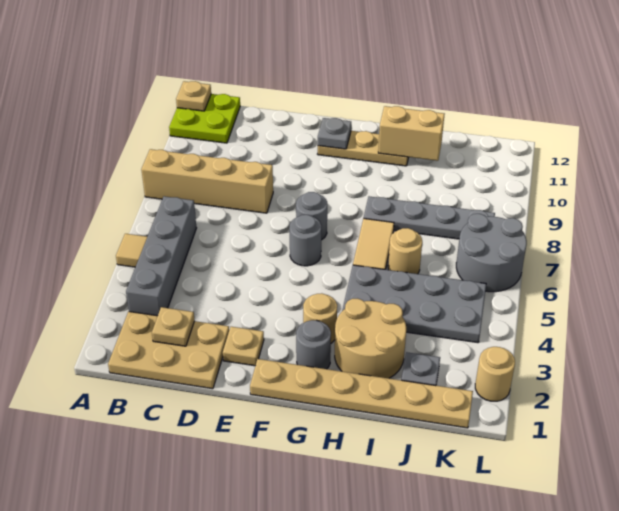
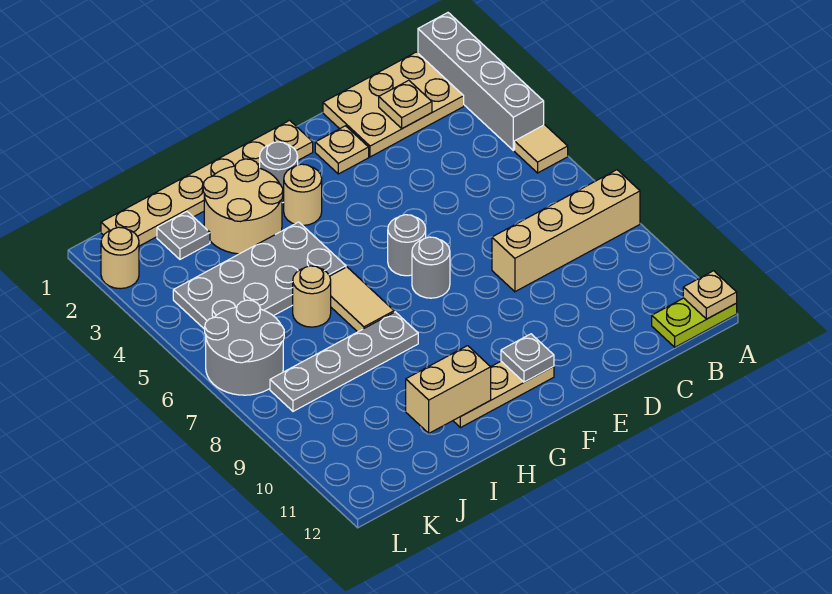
lime 2x2 plate [169,94,240,143] -> lime 1x2 plate [652,298,737,347]
grey 1x4 brick [126,196,196,316] -> grey 1x4 brick moved to [418,13,544,150]

